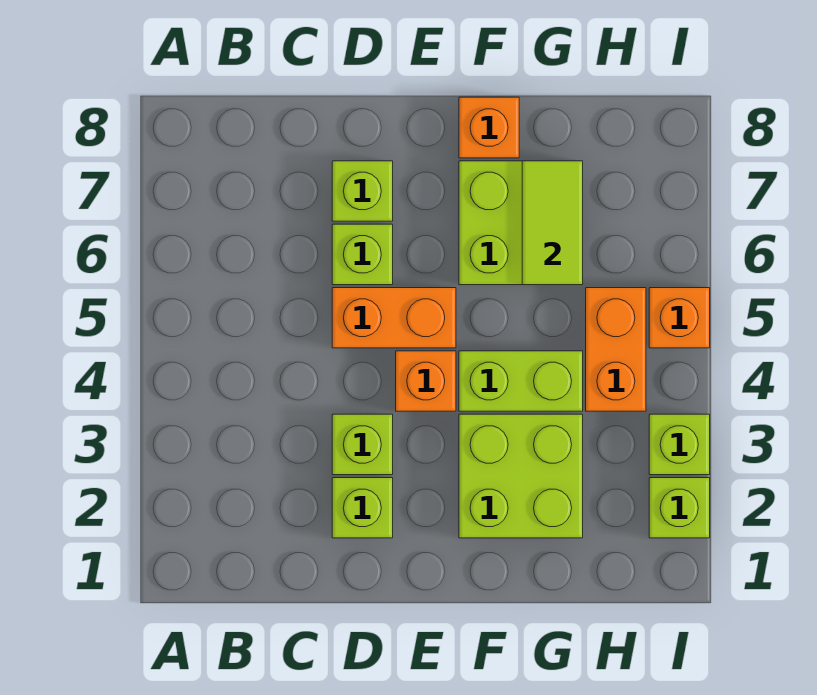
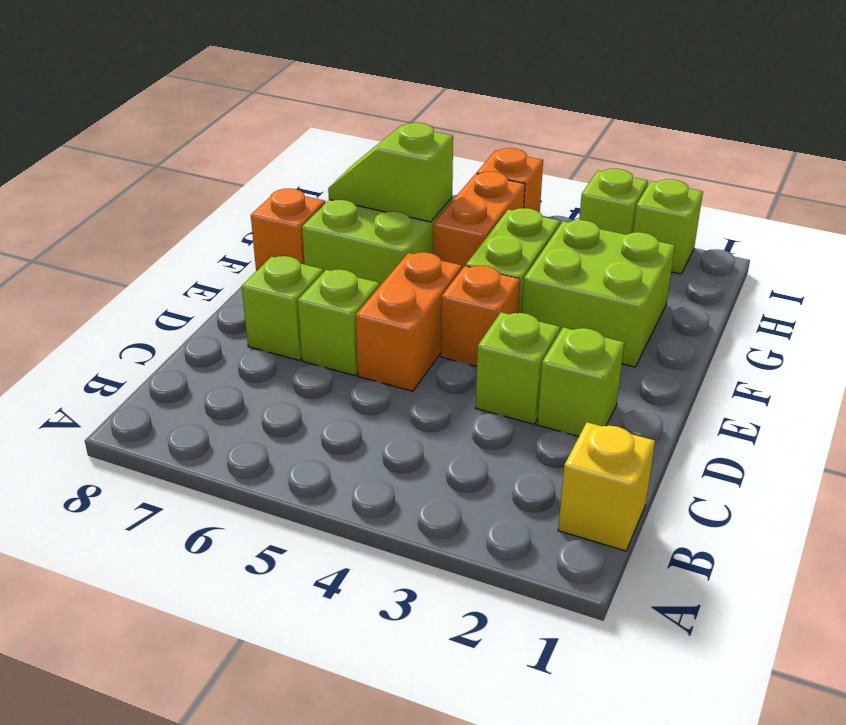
none -> yellow 1x1 brick [558,422,655,551]
lime 1x2 tile [522,161,583,285] -> lime 1x2 slope [328,123,453,222]
orange 1x2 brick [586,288,646,411] -> orange 1x2 brick turned to [433,172,525,269]

